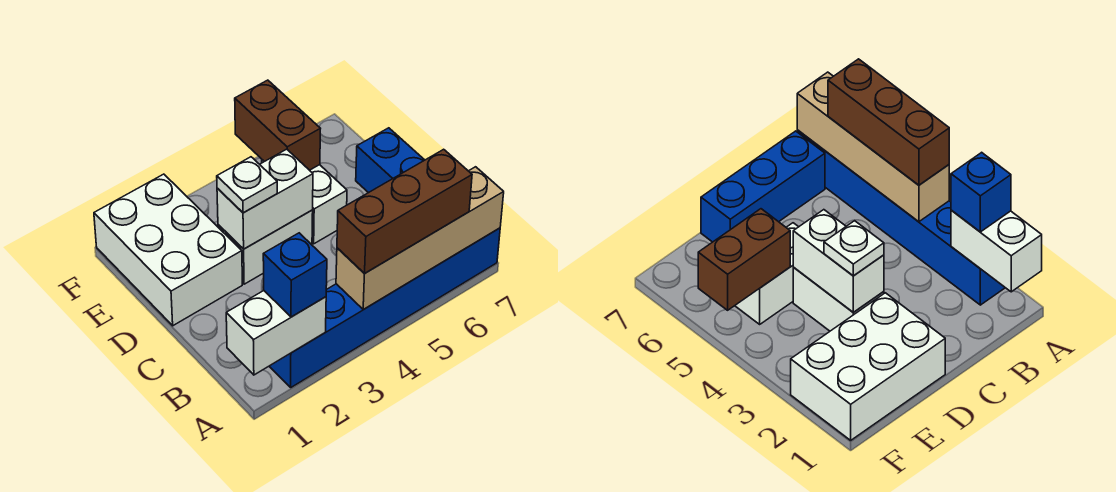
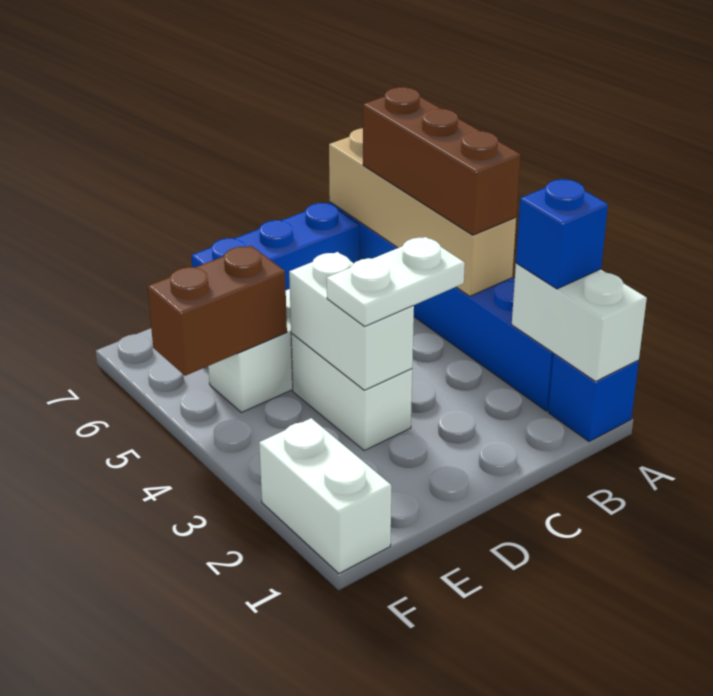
none -> blue 1x1 brick [548,354,639,441]
white 2x3 brick [94,174,242,326] -> white 1x2 brick [259,418,391,573]
white 1x1 plate [217,157,277,213] -> white 1x2 plate [327,237,465,326]

